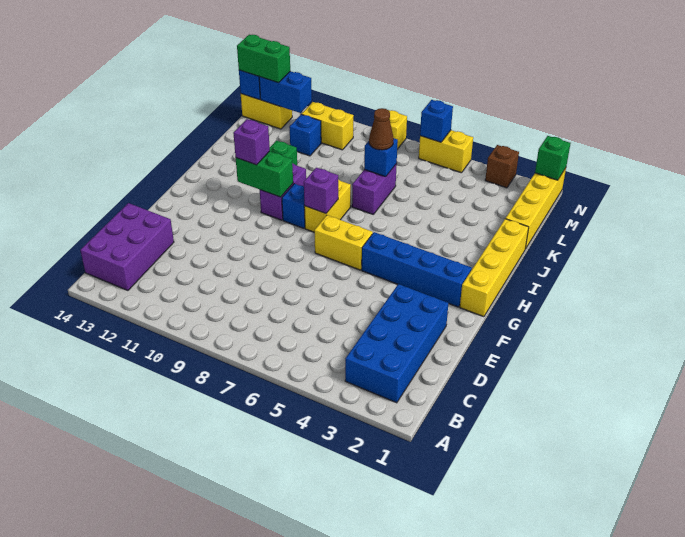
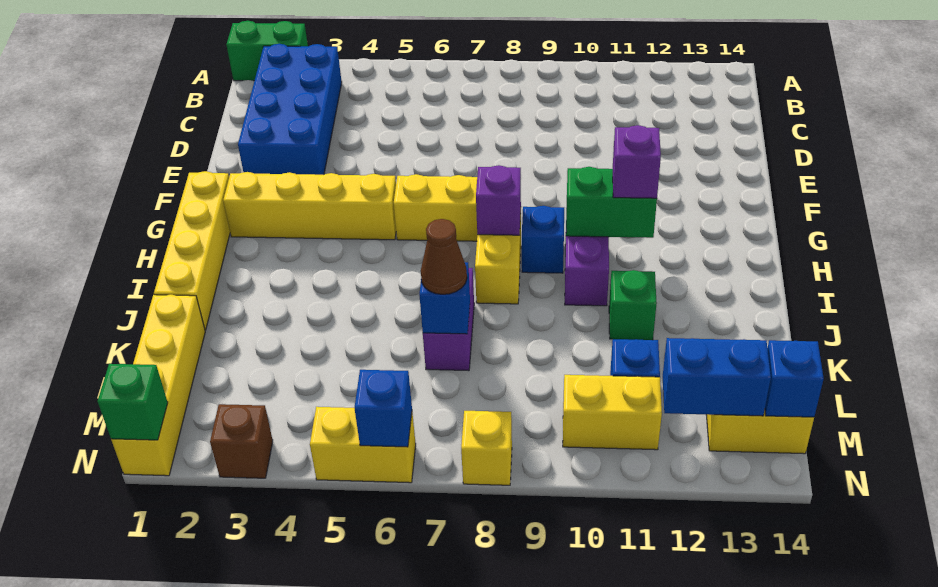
purple 2x3 brick [80,203,174,290] -> none
blue 1x4 brick [362,232,472,307] -> yellow 1x4 brick [223,172,396,240]
green 1x2 brick [237,35,290,83] -> green 1x2 brick moved to [226,21,308,81]

